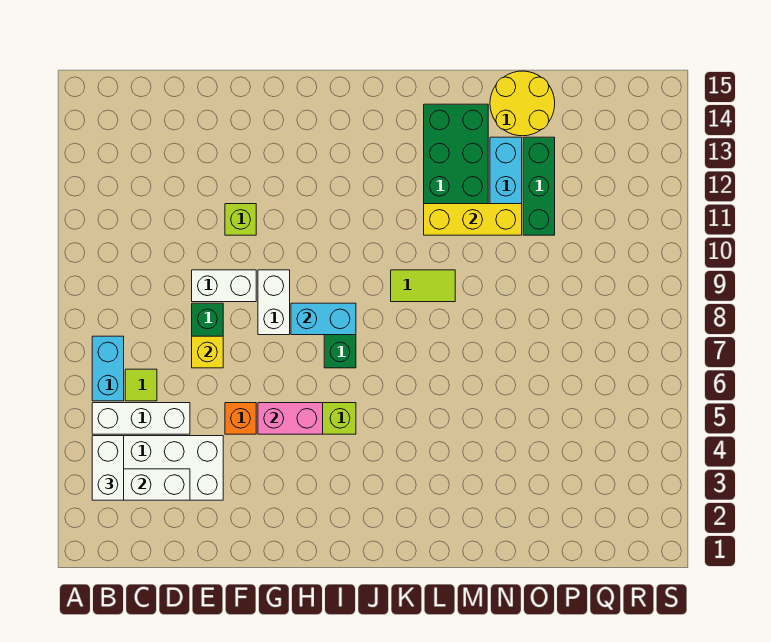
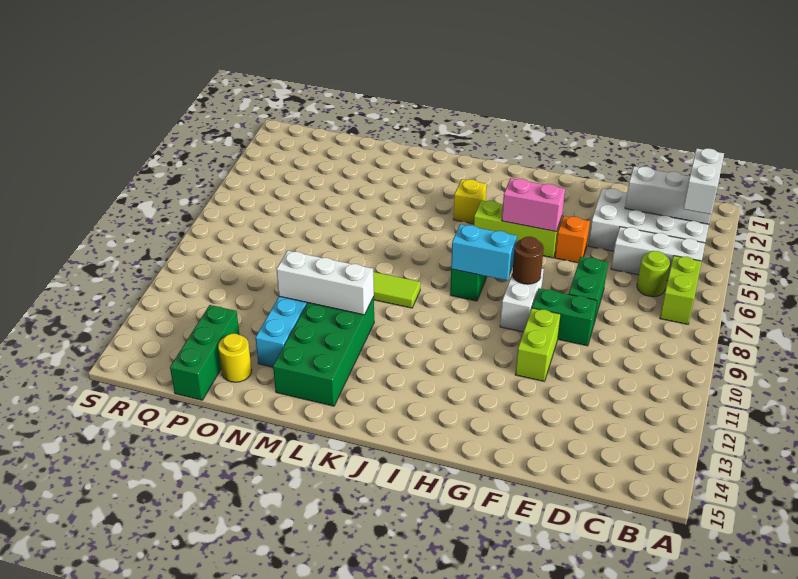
cyan 1x2 brick [92,336,124,401] -> lime 1x2 brick [660,256,702,324]
lime 1x1 tile [125,369,157,401] -> lime 1x1 round brick [637,251,670,297]
yellow 1x1 brick [192,336,223,368] -> yellow 1x1 brick moved to [453,179,487,224]
white 1x2 brick [192,270,256,302] -> green 1x2 brick [532,288,597,346]
lime 1x1 brick [225,204,256,235] -> lime 1x2 brick [515,308,561,381]
none -> brown 1x1 round brick [512,237,544,284]
yellow 1x3 brick [424,204,522,235] -> white 1x3 brick [276,251,374,315]
yellow 2x2 round brick [490,71,555,136] -> yellow 1x1 round brick [218,334,252,382]
green 1x3 brick [523,137,555,235] -> green 1x3 brick moved to [170,305,240,400]

